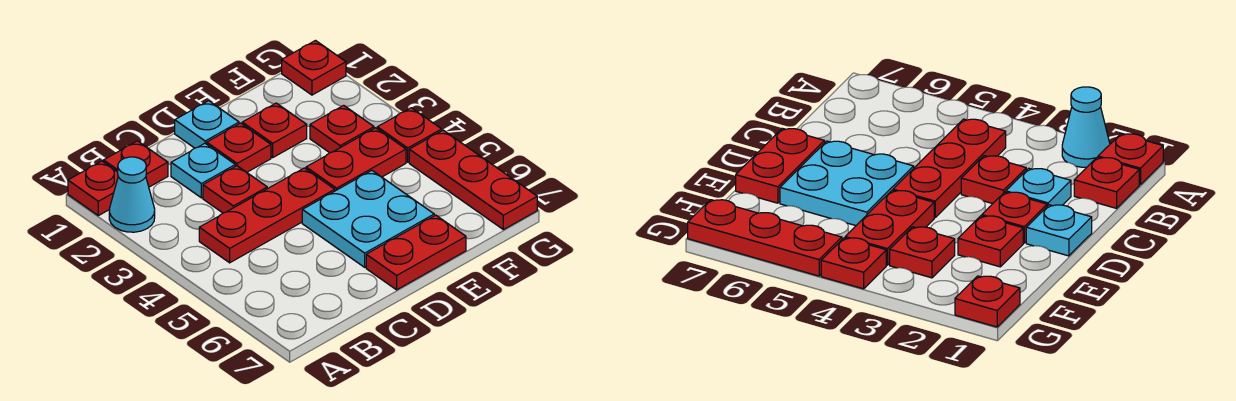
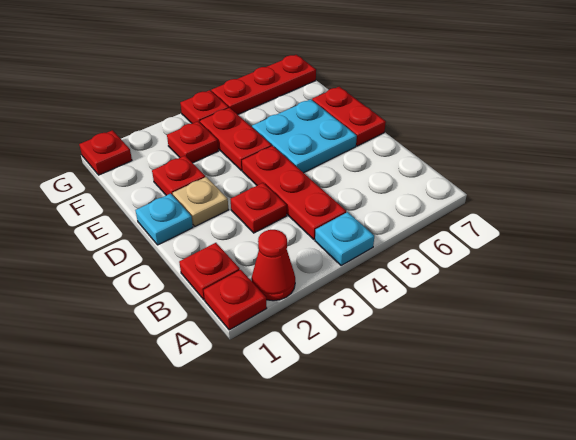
cyan 1x1 cone [109,157,155,232] -> red 1x1 cone [252,230,295,301]
cyan 1x1 plate [171,143,235,198] -> cyan 1x1 plate moved to [315,212,374,266]
red 1x1 plate [207,123,271,172] -> tan 1x1 plate [173,177,228,226]

